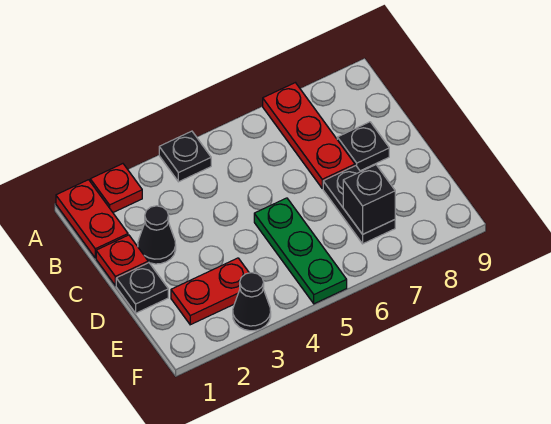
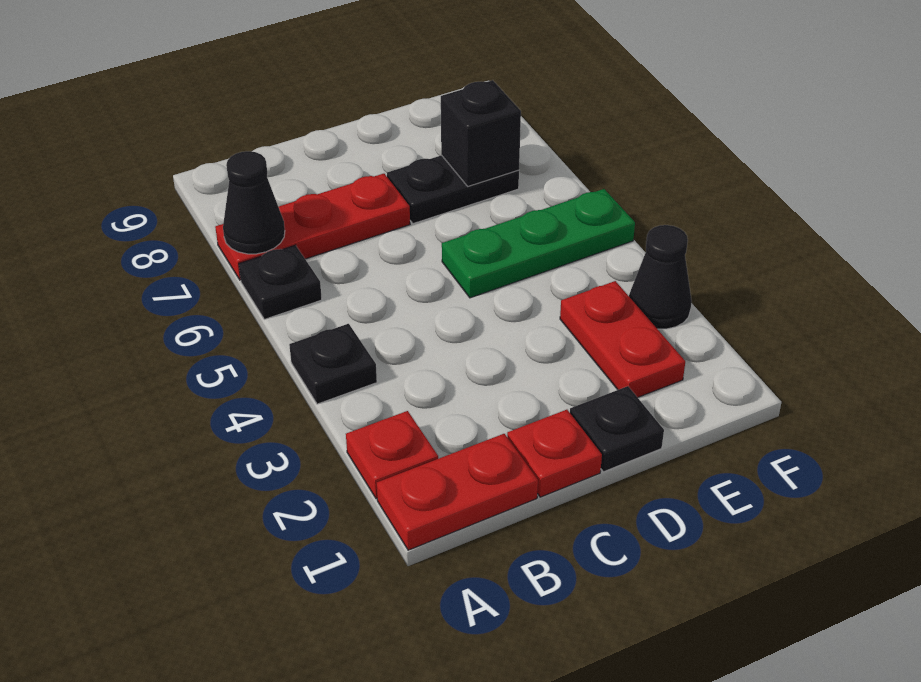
black 1x1 cone [138,206,176,264] -> black 1x1 cone moved to [223,151,285,254]
black 1x1 plate [337,122,389,171] -> black 1x1 plate moved to [239,245,322,319]

